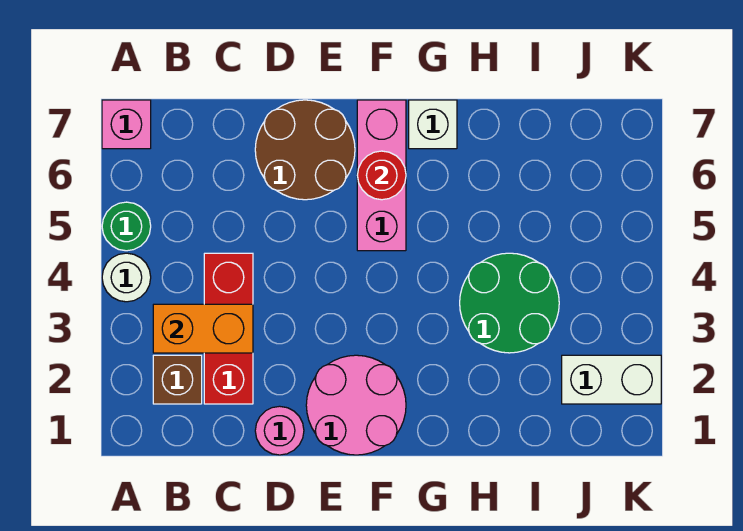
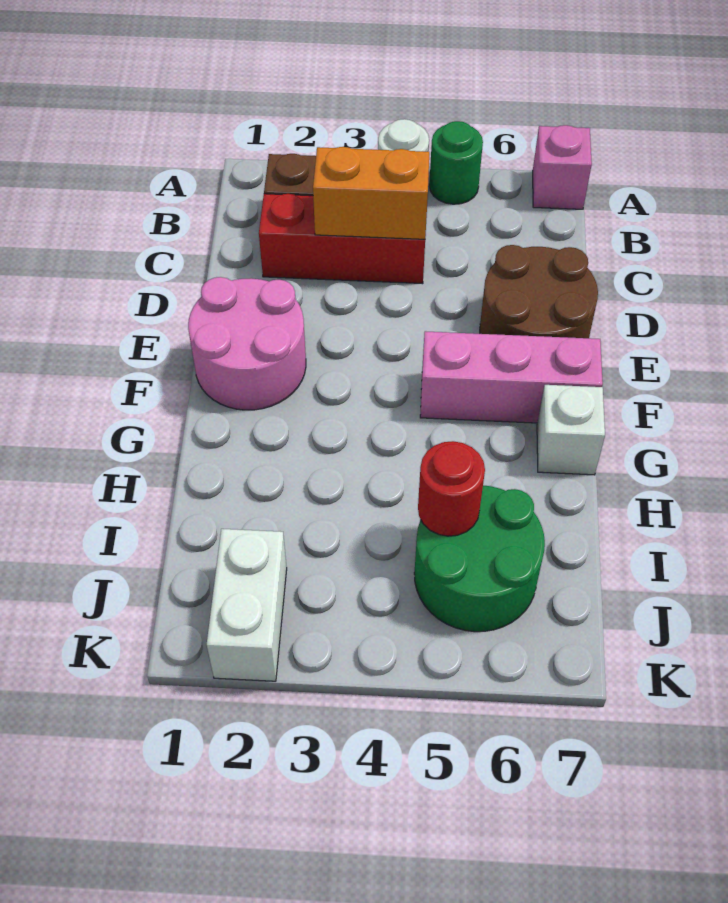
orange 1x2 brick [153,304,253,353] -> orange 1x2 brick turned to [313,147,429,239]
pink 1x1 round brick [255,406,304,455] -> none
red 1x1 round brick [357,151,406,200] -> red 1x1 round brick moved to [418,441,485,536]
green 2x2 round brick [460,253,559,353] -> green 2x2 round brick moved to [414,485,545,632]

